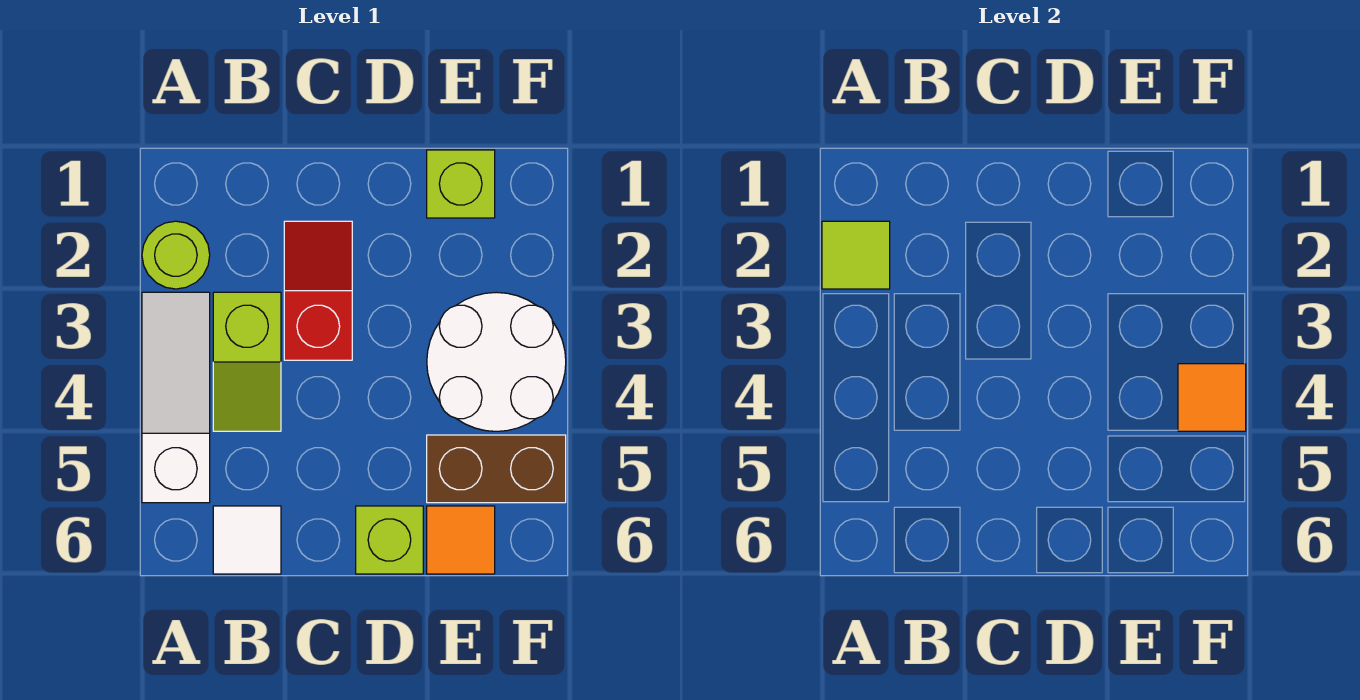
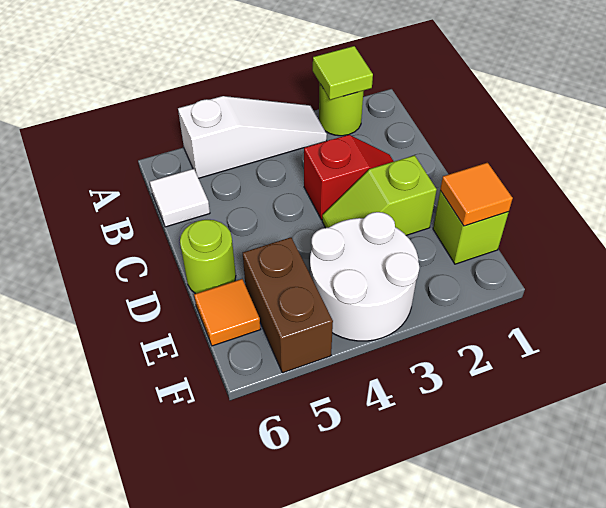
lime 1x2 slope [213,292,281,431] -> lime 1x2 slope moved to [322,155,437,235]
lime 1x1 brick [356,506,423,574] -> lime 1x1 round brick [180,220,236,294]
orange 1x1 tile [1178,364,1246,431] -> orange 1x1 tile moved to [440,163,513,226]

